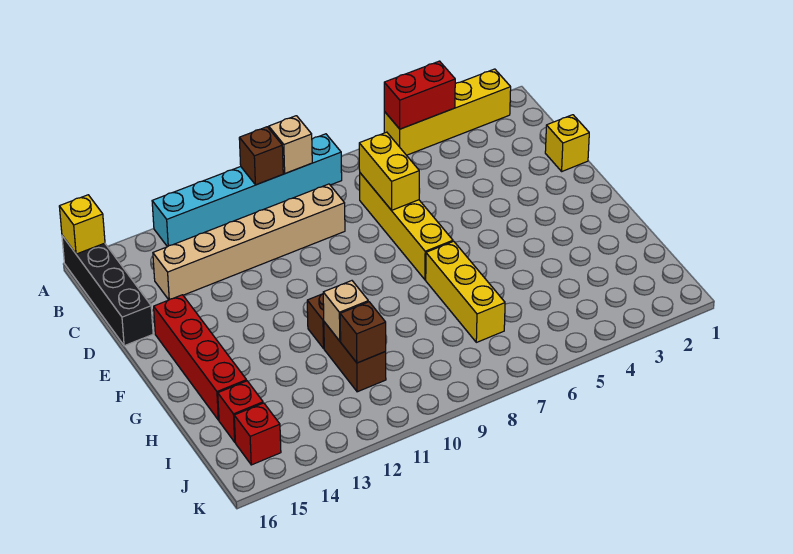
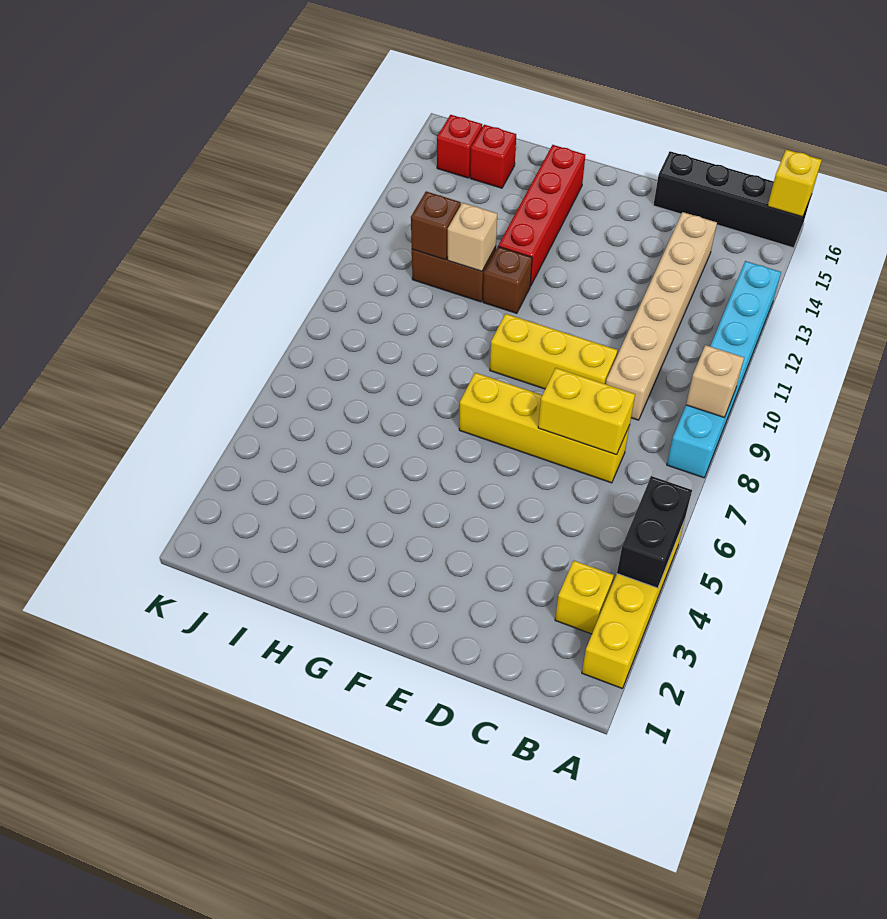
red 1x2 brick [384,61,455,129] -> black 1x2 brick [617,476,692,588]
brown 1x1 brick [239,127,283,185] -> none
yellow 1x1 brick [545,115,589,171] -> yellow 1x1 brick moved to [555,561,614,634]
red 1x4 brick [154,295,247,420] -> red 1x4 brick turned to [498,145,585,286]
yellow 1x3 brick [426,241,505,342] -> yellow 1x3 brick moved to [490,314,618,389]

